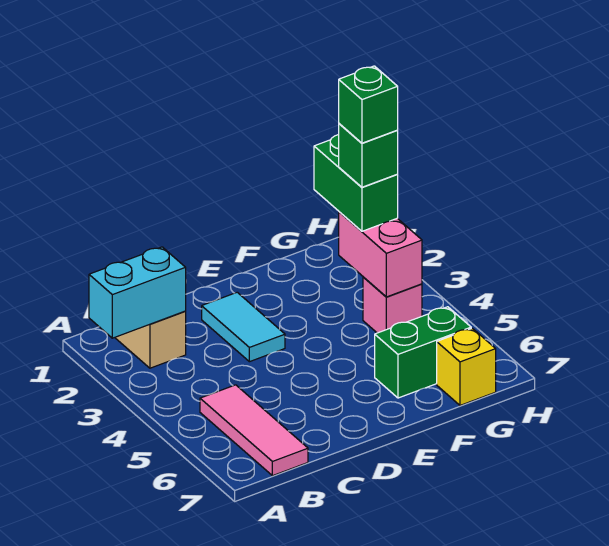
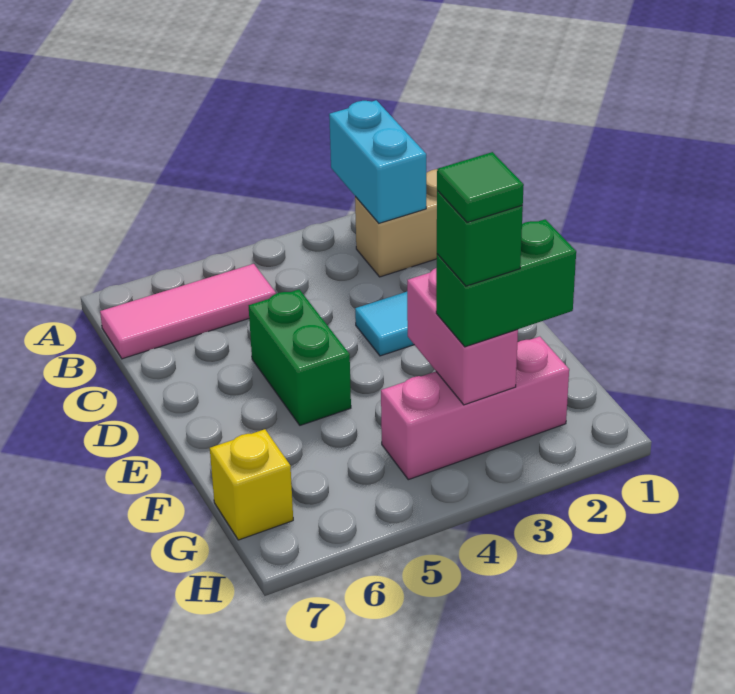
green 1x2 brick [375,307,471,398] -> green 1x2 brick moved to [249,290,351,425]
pink 1x2 brick [339,212,422,297] -> pink 1x2 brick turned to [407,268,518,405]
green 1x1 brick [339,66,398,143] -> green 1x1 tile [437,152,524,222]
pink 1x1 brick [363,277,422,333] -> pink 1x3 brick [381,336,569,480]

